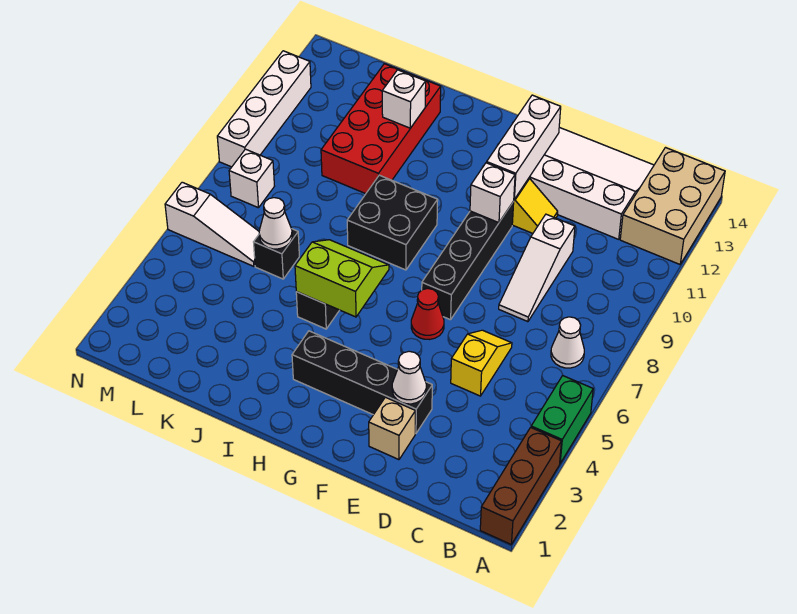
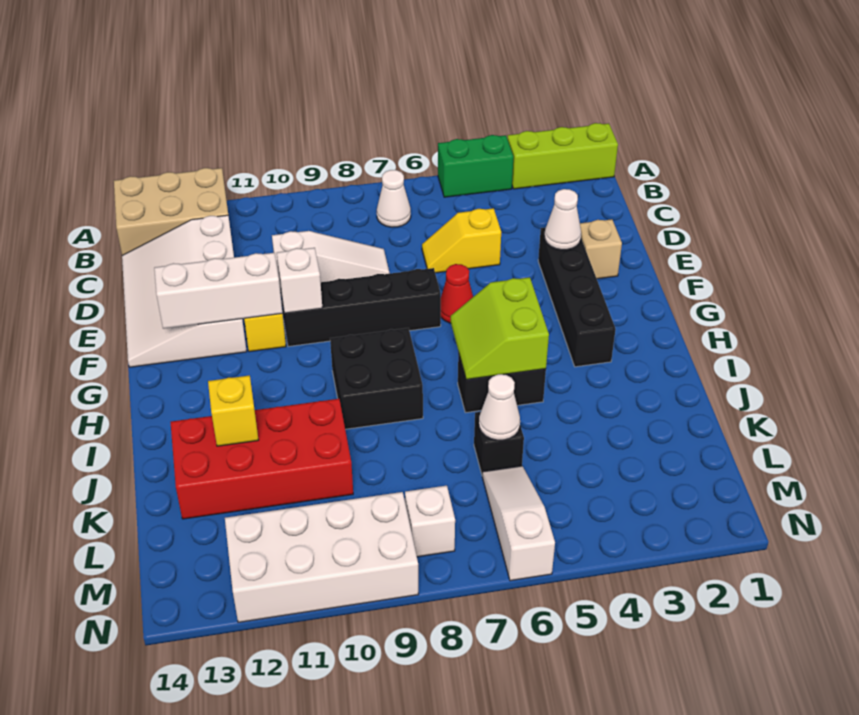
brown 1x3 brick [480,427,561,544] -> lime 1x3 brick [508,123,618,189]
white 1x1 brick [382,70,426,128] -> yellow 1x1 brick [208,375,258,446]
white 1x4 brick [217,51,311,167] -> white 2x4 brick [225,492,418,622]

